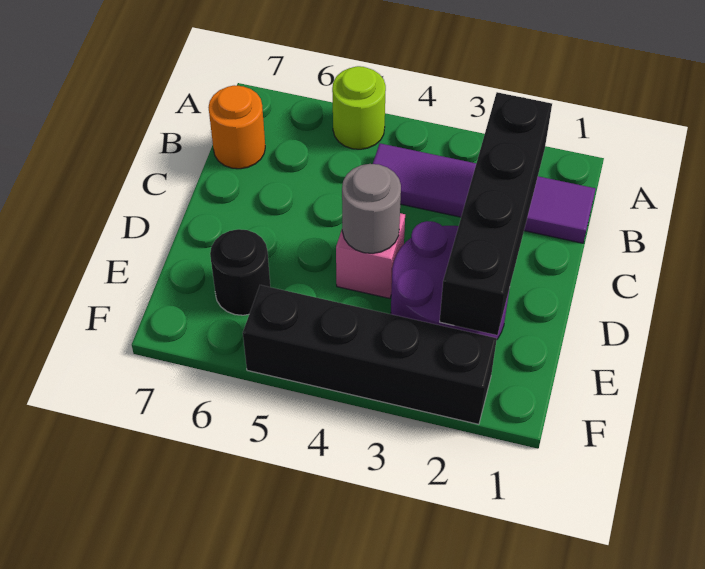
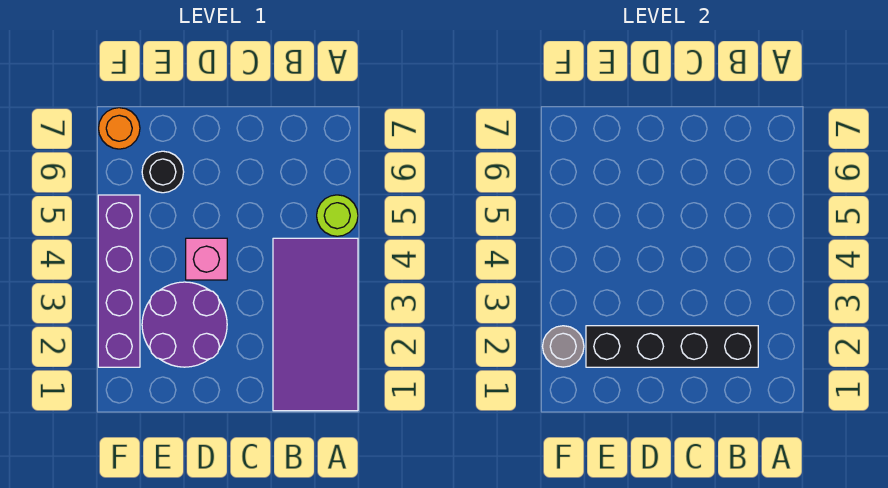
purple 1x4 tile [373,143,596,243] -> purple 2x4 tile [273,238,358,411]
orange 1x1 round brick [208,85,265,169] -> orange 1x1 round brick moved to [99,108,140,149]
grey 1x1 round brick [342,164,401,253] -> grey 1x1 round brick moved to [543,326,584,367]
black 1x4 brick [243,285,497,424] -> purple 1x4 brick [98,195,140,367]

